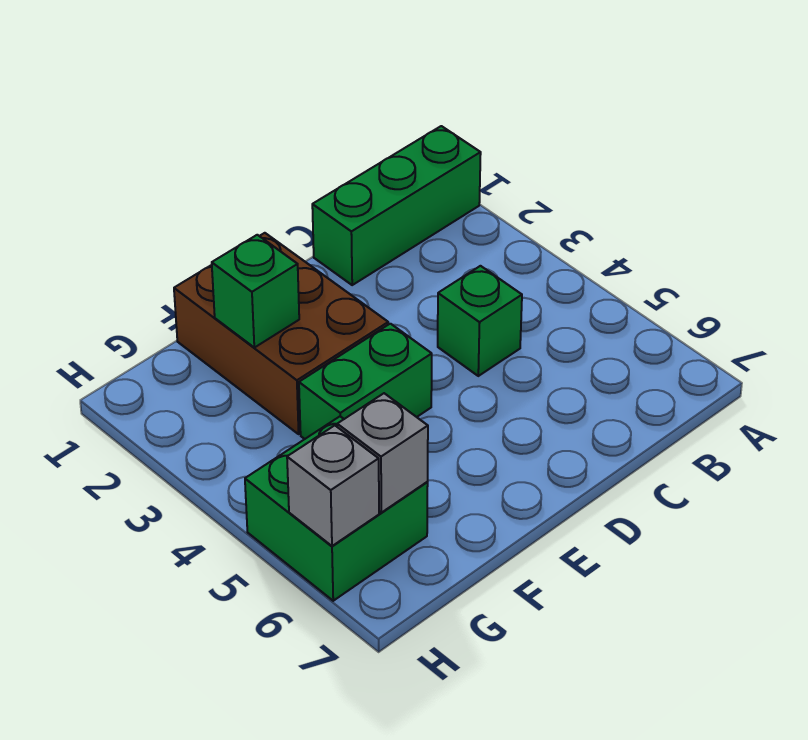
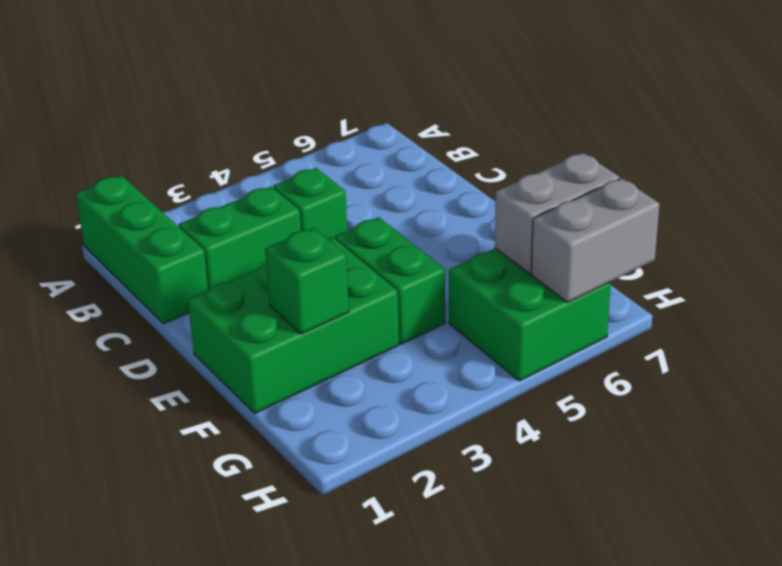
none -> green 1x2 brick [179,187,301,291]
brown 2x3 brick [174,233,388,434] -> green 2x3 brick [188,237,399,413]
grey 1x1 brick [337,393,428,513] -> grey 1x2 brick [495,153,620,274]
grey 1x1 brick [287,425,379,546] -> grey 1x2 brick [531,178,660,302]

